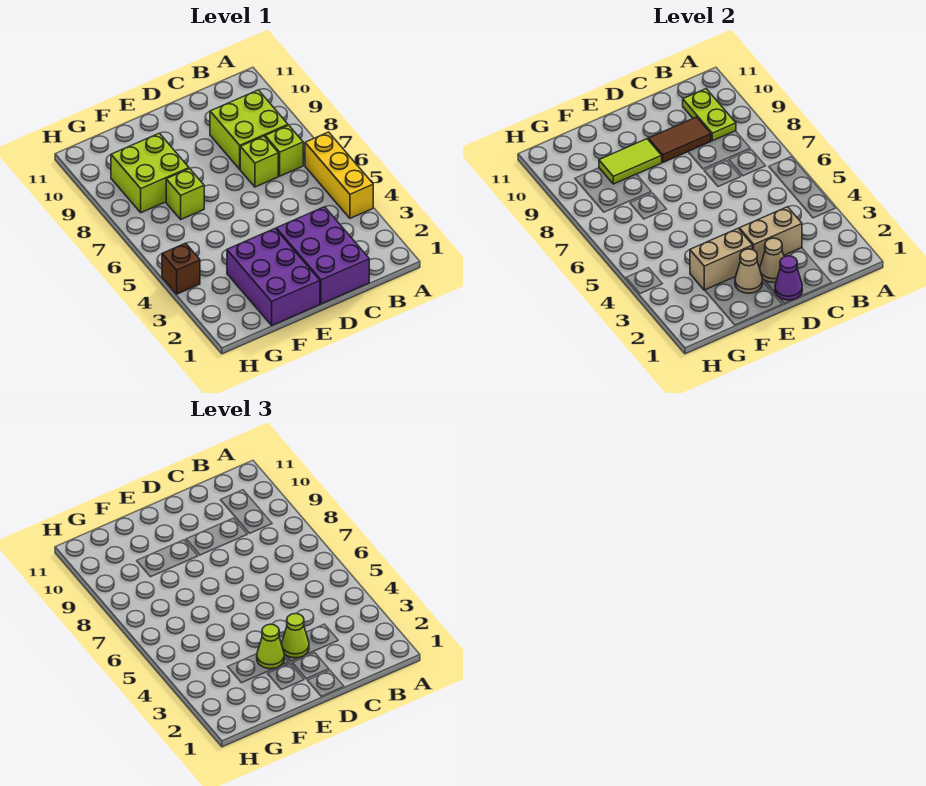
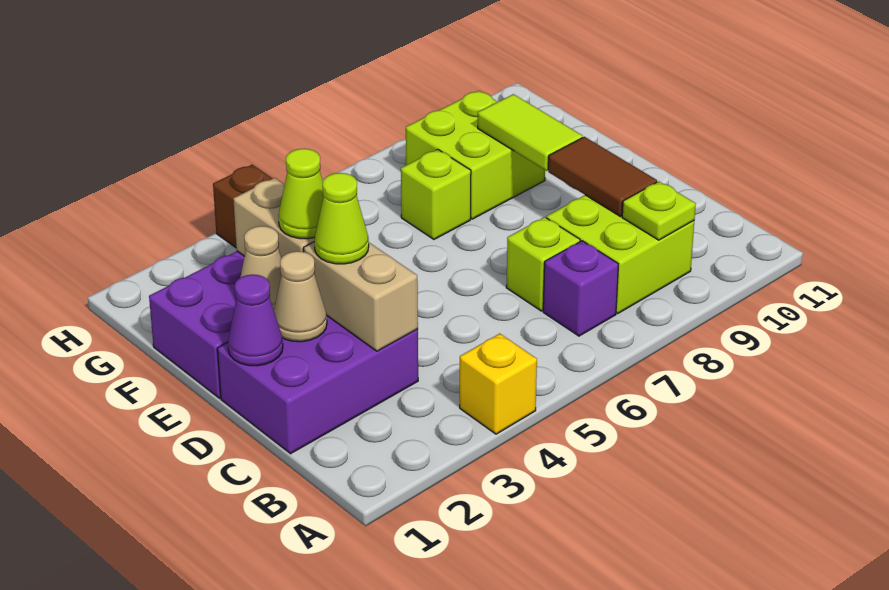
yellow 1x3 brick [305,132,373,218] -> yellow 1x1 brick [460,334,537,434]
lime 1x1 brick [265,125,303,176] -> purple 1x1 brick [543,241,618,336]
lime 1x2 plate [683,89,736,141] -> lime 1x1 plate [622,181,696,240]

